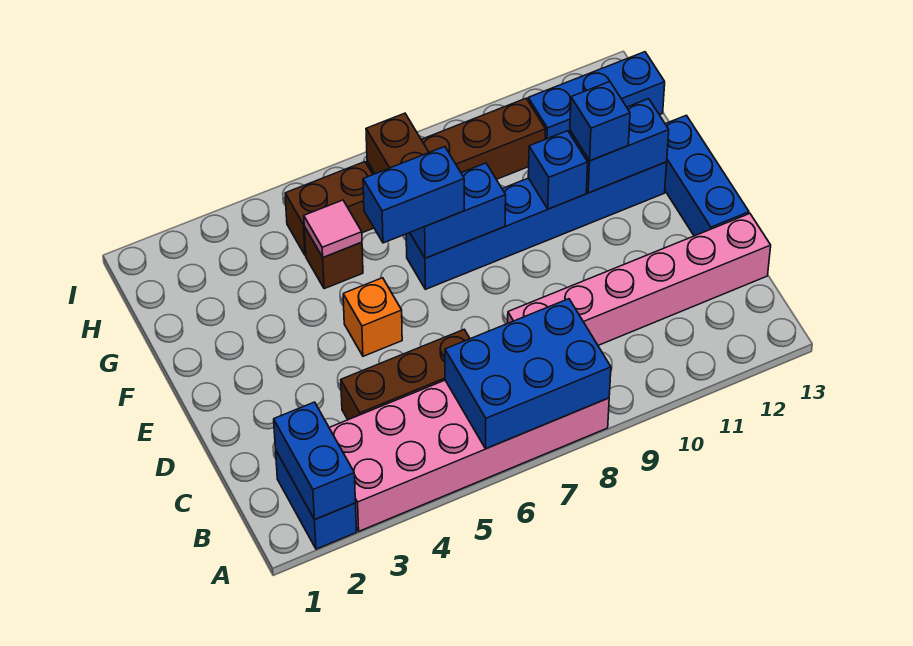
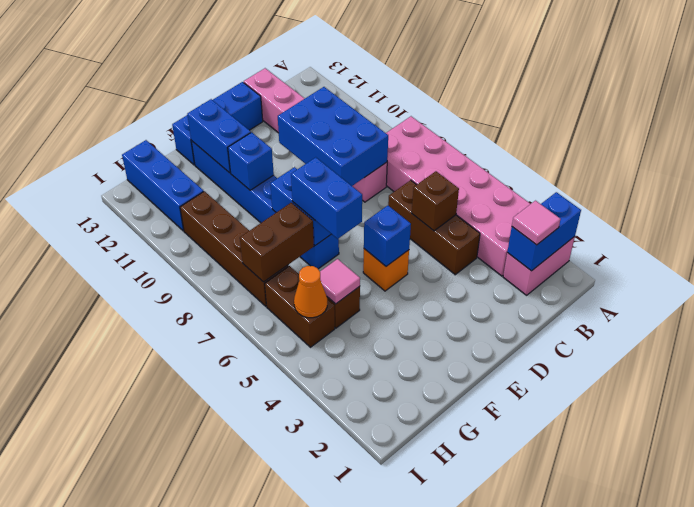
blue 1x2 brick [276,451,357,549] -> pink 1x2 brick [503,237,575,295]
blue 2x3 brick [445,299,611,449] -> blue 2x3 brick moved to [278,87,388,186]
none -> pink 1x1 tile [512,201,561,245]
none -> brown 1x1 brick [412,171,459,231]
blue 1x1 brick [570,82,630,161] -> blue 1x1 brick moved to [364,206,411,266]
none -> orange 1x1 cone [294,266,327,318]

